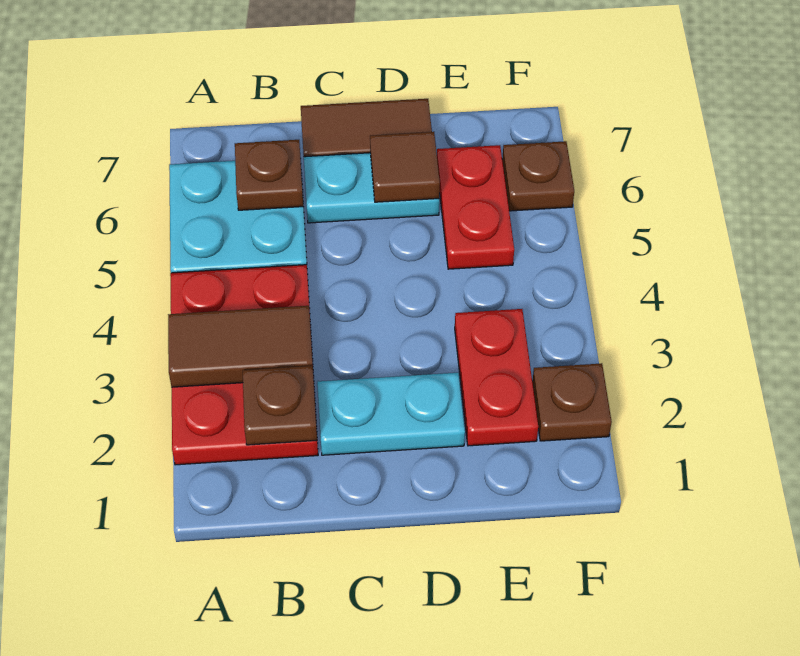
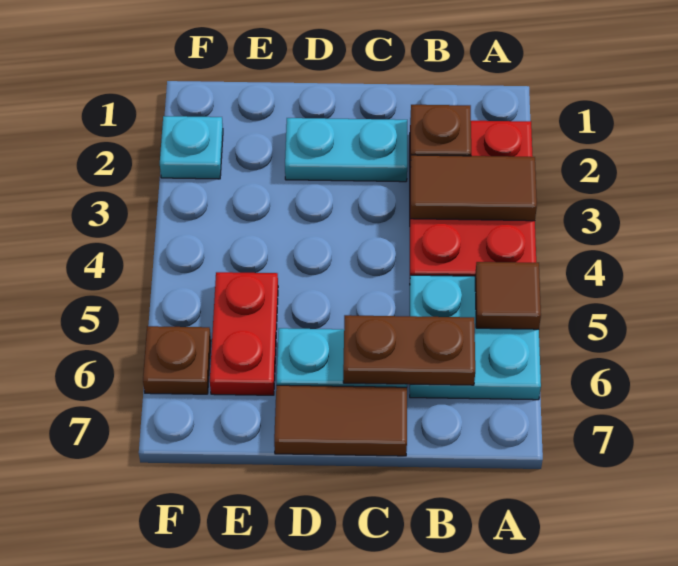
brown 1x1 plate [235,140,303,210] -> brown 1x2 plate [343,315,475,385]
brown 1x1 tile [370,132,440,202] -> brown 1x1 tile moved to [475,262,541,329]
red 1x2 plate [455,309,538,446] -> none
brown 1x1 plate [532,363,612,441] -> cyan 1x1 plate [160,116,223,179]

